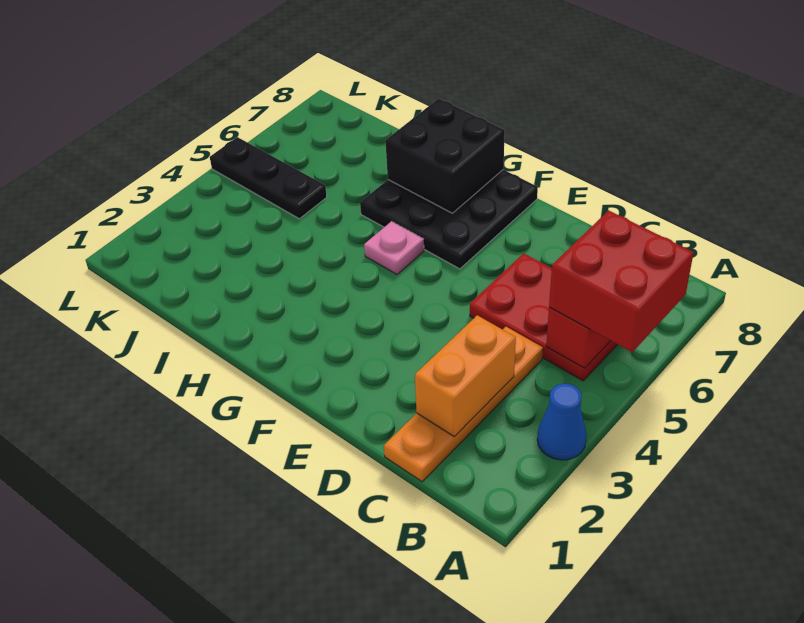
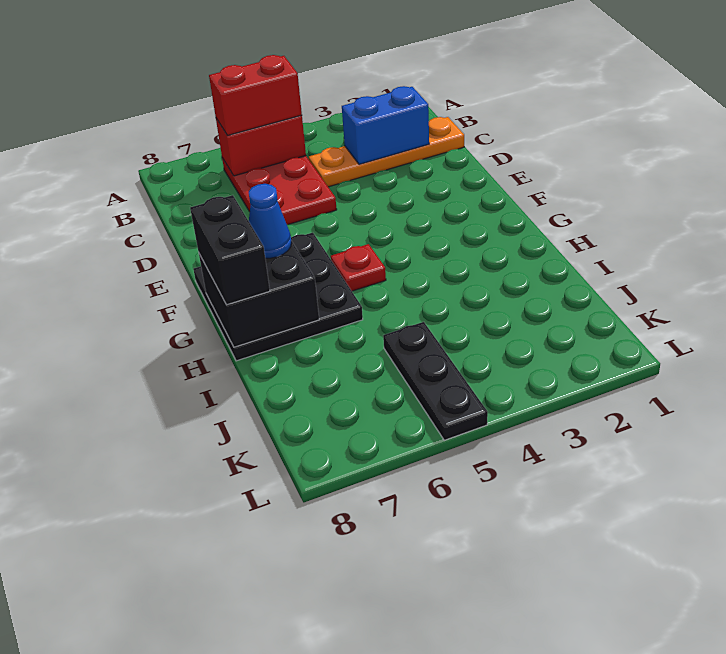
blue 1x1 cone [537,384,587,460] -> blue 1x1 cone moved to [249,184,292,258]
red 2x2 brick [549,210,694,352] -> red 1x2 brick [209,55,302,136]
orange 1x2 brick [415,315,516,437] -> blue 1x2 brick [342,86,429,164]
pink 1x1 plate [364,221,424,274] -> red 1x1 plate [331,244,386,291]
none -> black 1x2 brick [190,195,270,305]

